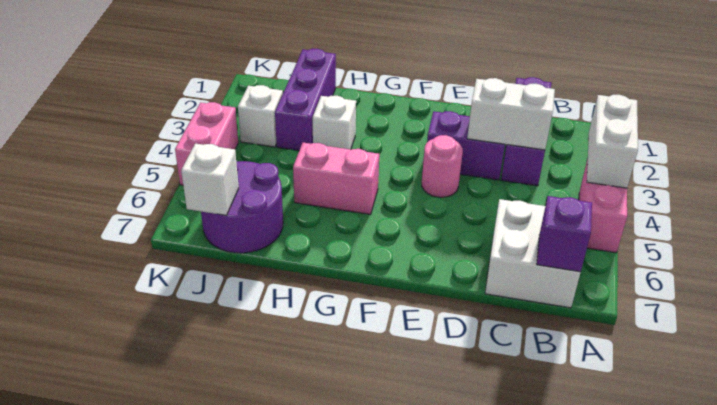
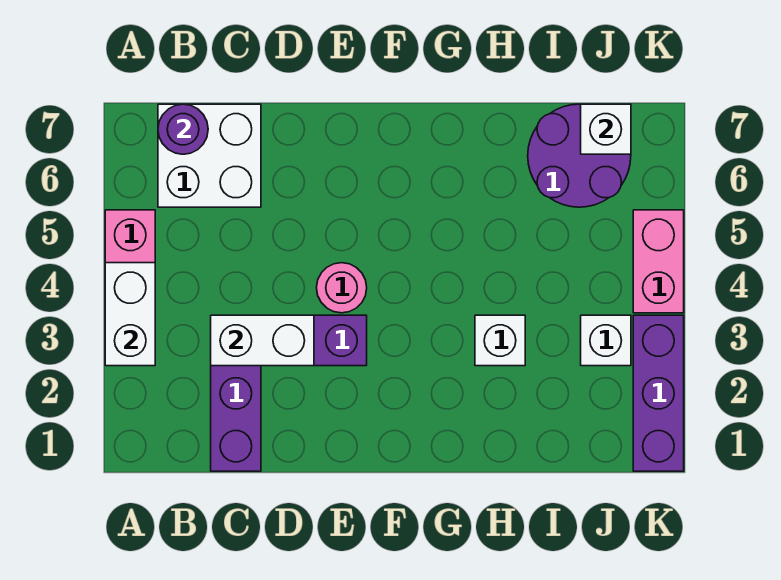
purple 1x1 brick [537,196,592,272] -> purple 1x1 round brick [158,104,208,154]
pink 1x2 brick [293,143,379,214] -> none
purple 1x3 brick [275,49,336,151] -> purple 1x3 brick moved to [633,315,684,471]

